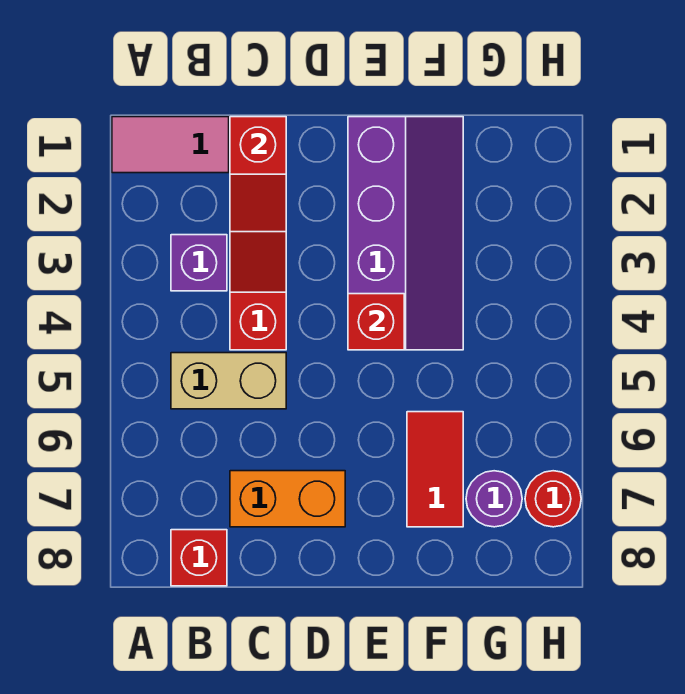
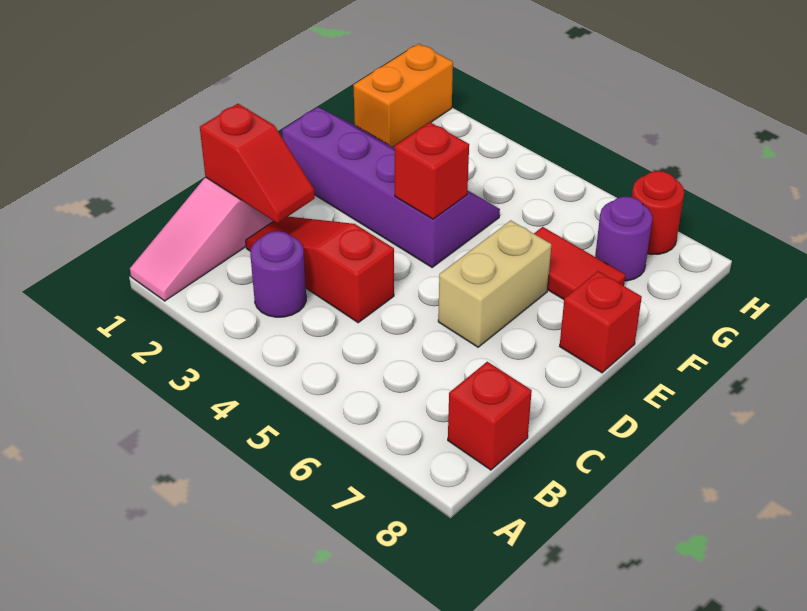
purple 1x1 brick [171,235,227,291] -> purple 1x1 round brick [250,231,306,317]
tan 1x2 brick [171,353,286,409] -> tan 1x2 brick moved to [438,220,551,347]
orange 1x2 brick [230,471,345,527] -> orange 1x2 brick moved to [354,44,453,147]
none -> red 1x1 brick [560,271,642,373]

